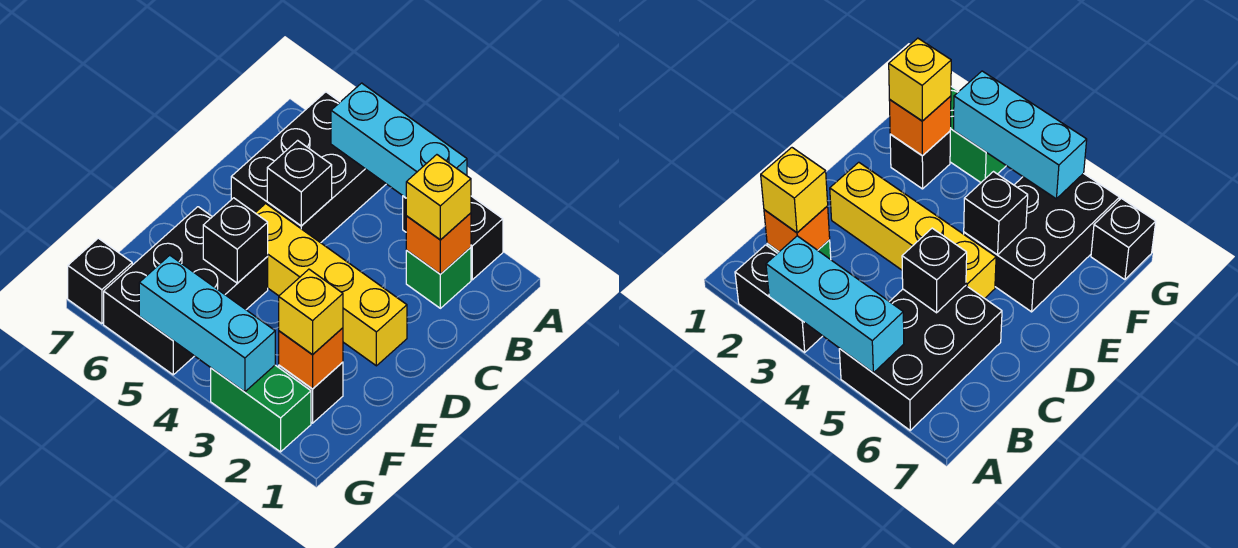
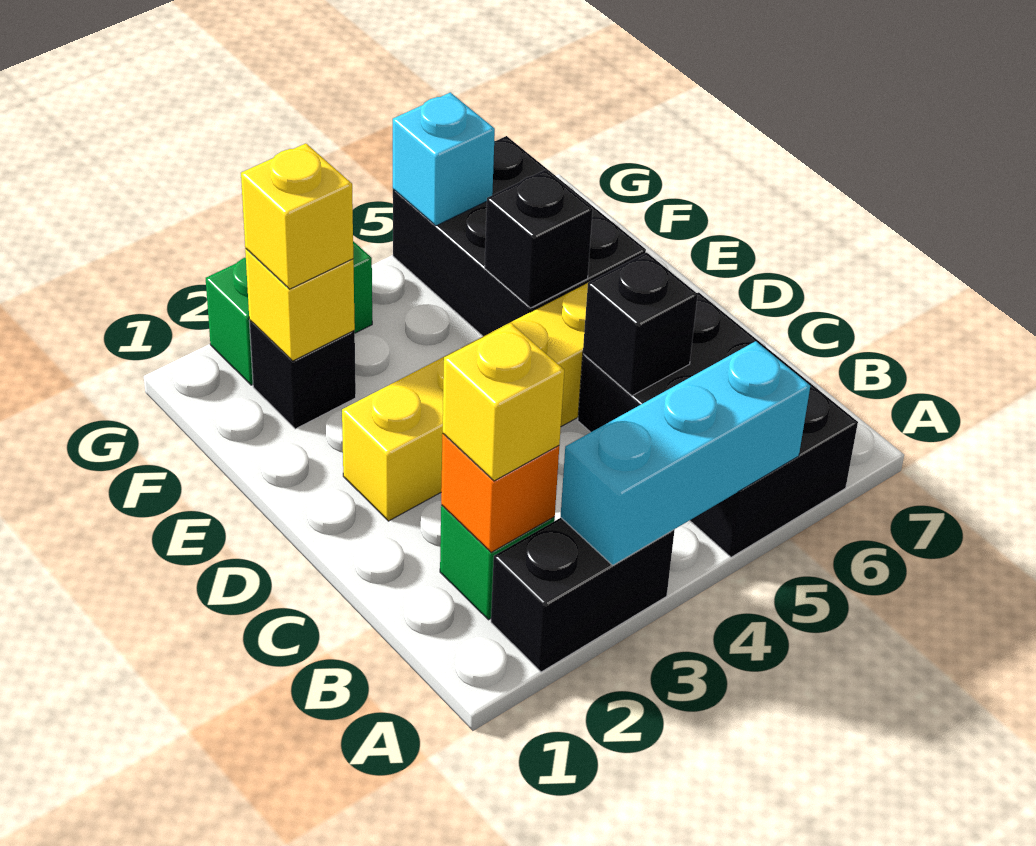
orange 1x1 brick [279,328,343,389] -> yellow 1x1 brick [245,249,355,361]
cyan 1x3 brick [139,255,275,392] -> cyan 1x1 brick [393,92,495,226]
black 1x1 brick [68,238,132,324] -> none

